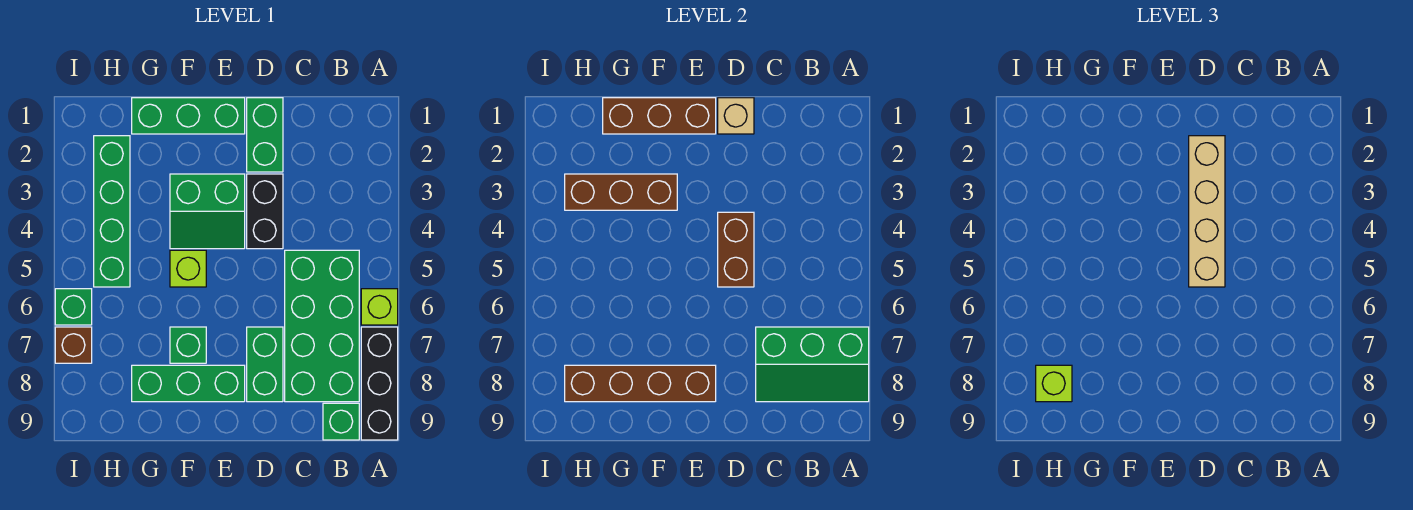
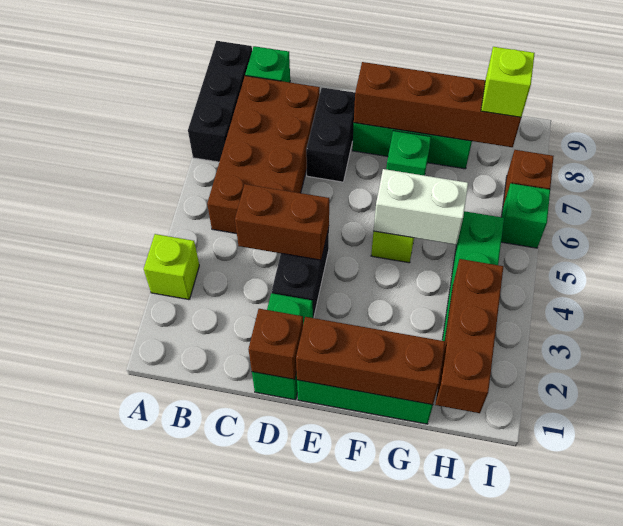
lime 1x1 brick [361,289,398,325] -> lime 1x1 brick moved to [144,234,199,300]
green 2x3 slope [756,327,869,402] -> none
green 2x4 brick [285,250,359,402] -> brown 2x4 brick [207,76,320,234]
tan 1x1 brick [718,98,754,134] -> brown 1x1 brick [248,309,303,379]
tan 1x4 brick [1189,136,1225,287] -> none
brown 1x2 brick [718,212,754,287] -> brown 1x2 brick turned to [235,184,329,260]
green 1x2 brick [247,327,283,402] -> black 1x2 brick [306,88,355,182]
green 2x2 slope [170,174,245,249] -> none
brown 1x3 brick [565,174,677,210] -> brown 1x3 brick turned to [435,259,503,413]
none -> white 1x2 brick [374,169,468,245]

